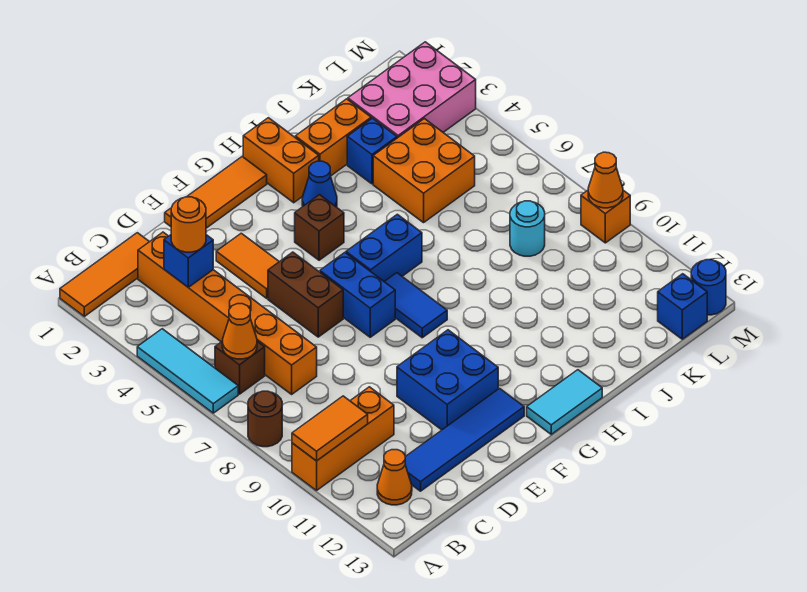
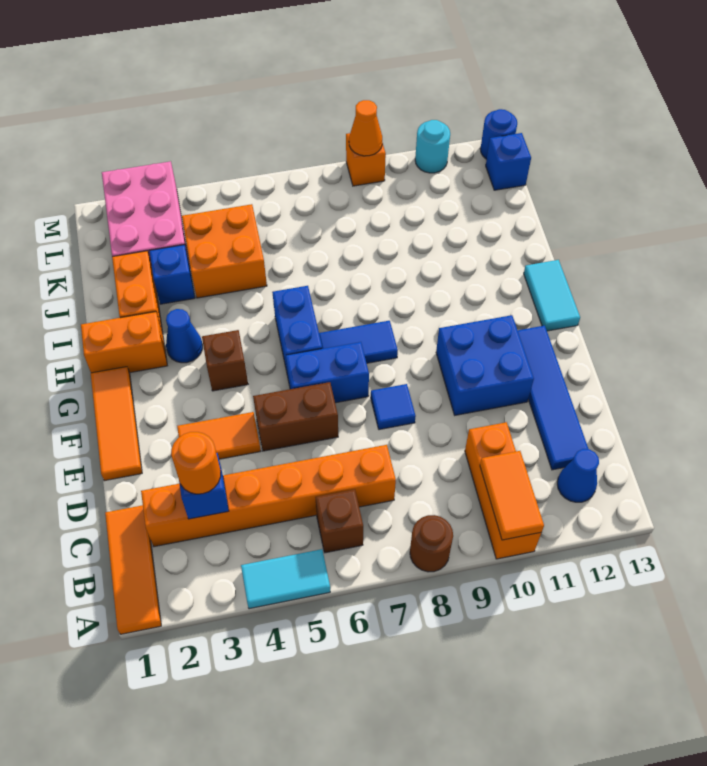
cyan 1x3 tile [137,329,238,413] -> cyan 1x2 tile [241,549,330,609]
orange 1x1 cone [222,304,257,359] -> none
orange 1x1 cone [377,450,412,505] -> blue 1x1 cone [557,449,599,502]
none -> blue 1x1 tile [371,384,416,430]
cyan 1x1 round brick [510,201,545,256] -> cyan 1x1 round brick moved to [415,120,450,173]

